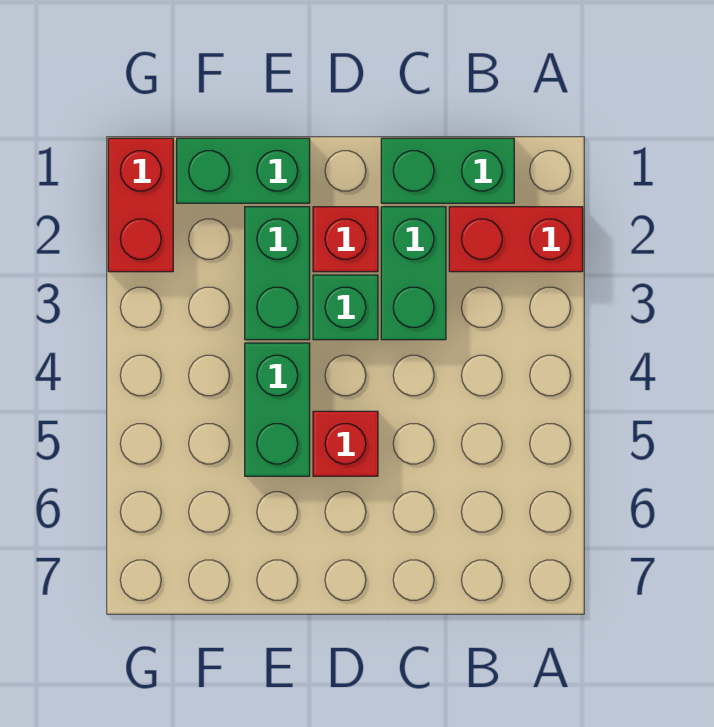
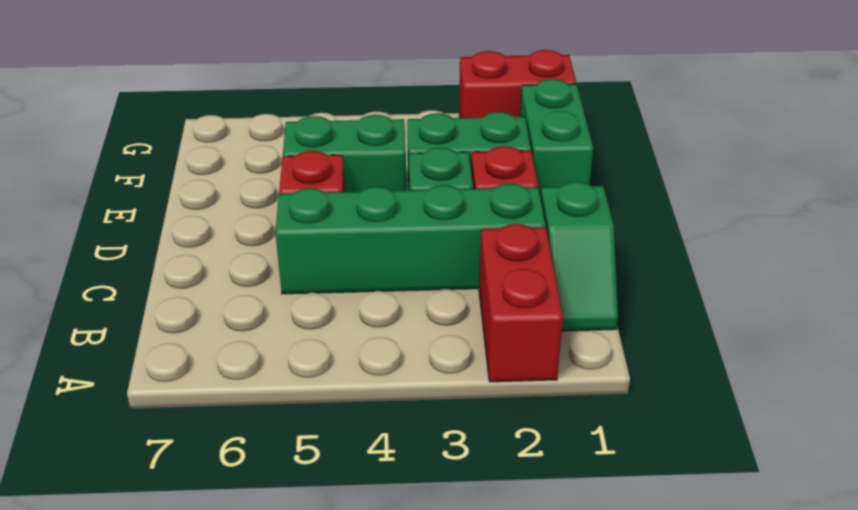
green 1x2 brick [381,138,514,203] -> green 1x2 slope [541,182,618,331]
green 1x2 brick [381,207,446,340] -> green 1x4 brick [275,184,546,294]

